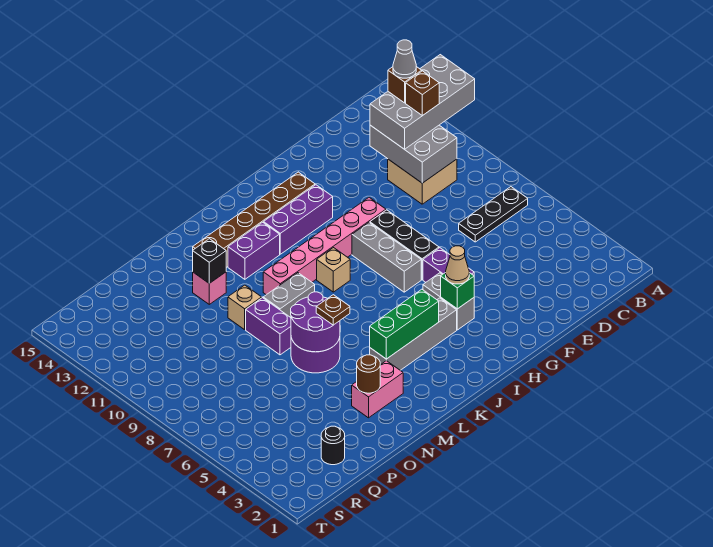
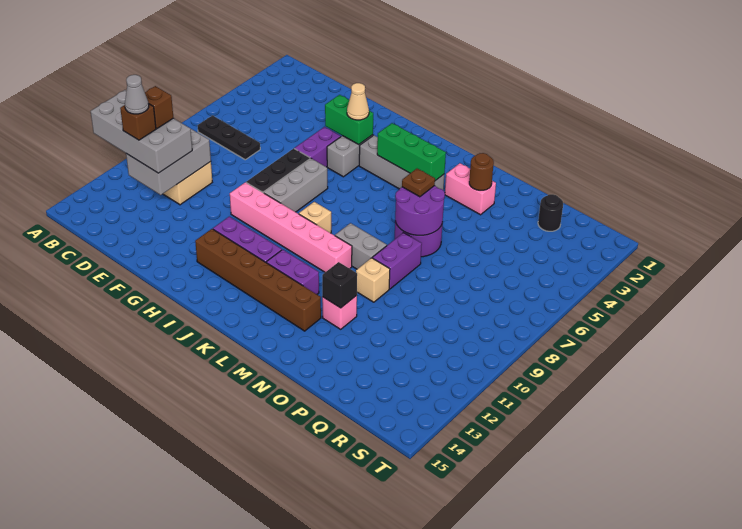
green 1x1 brick [441,273,474,309] -> green 1x2 brick [325,95,373,144]

